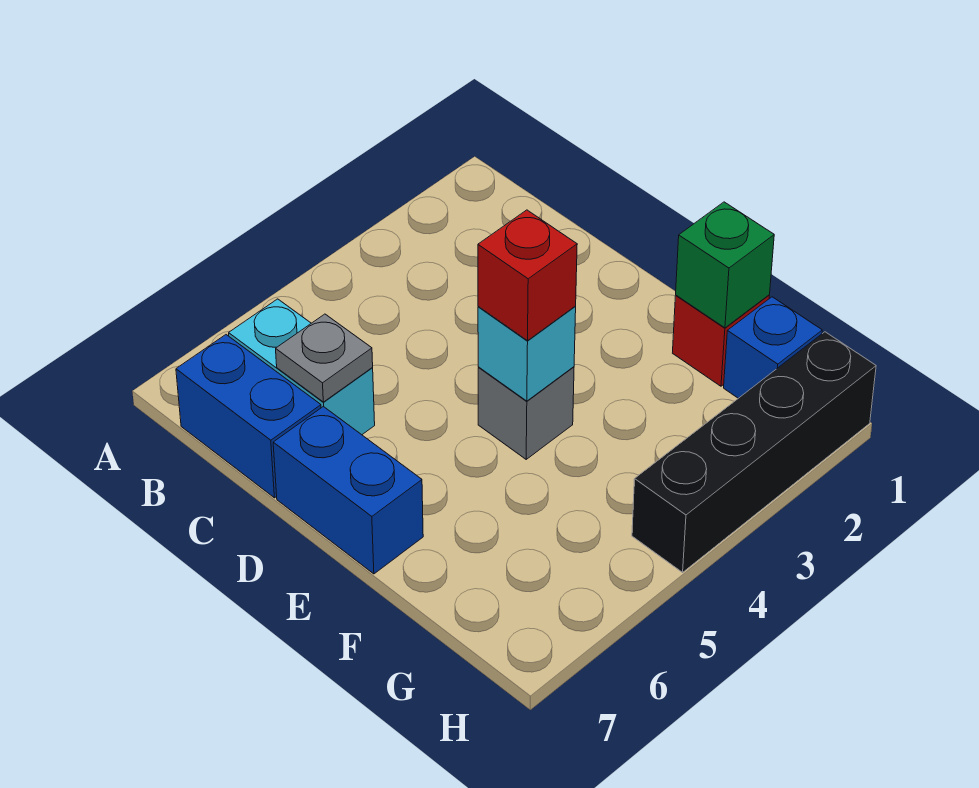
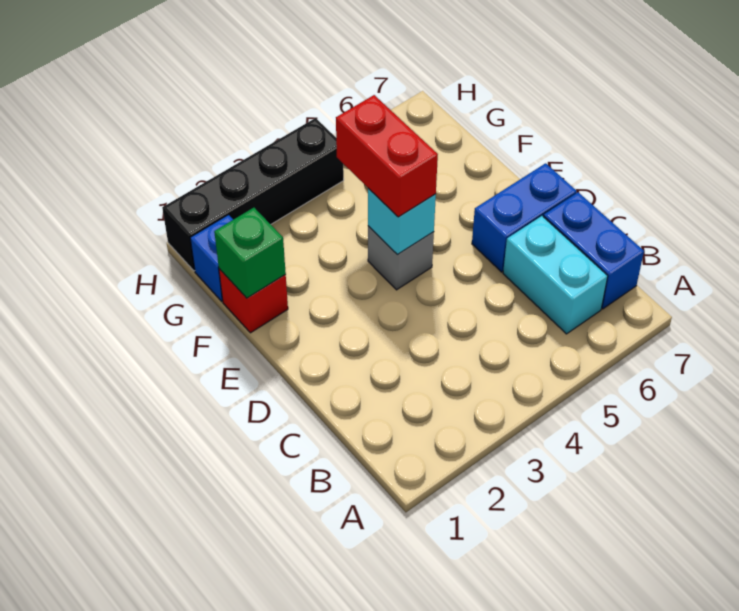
grey 1x1 plate [276,314,373,402] -> none
blue 1x2 brick [273,406,423,574] -> blue 1x2 brick turned to [472,163,576,272]
red 1x1 brick [478,210,577,341] -> red 1x2 brick [336,95,438,217]

